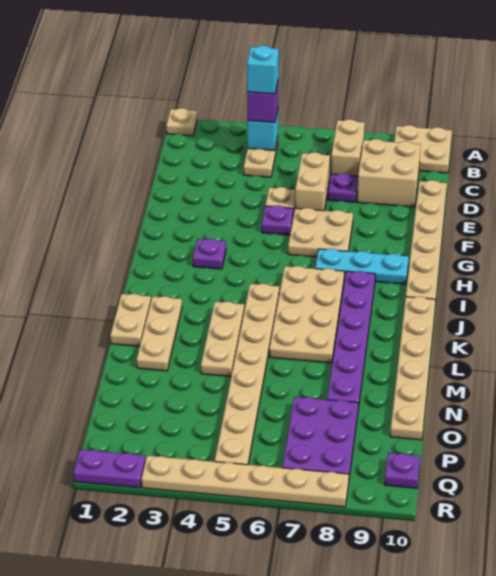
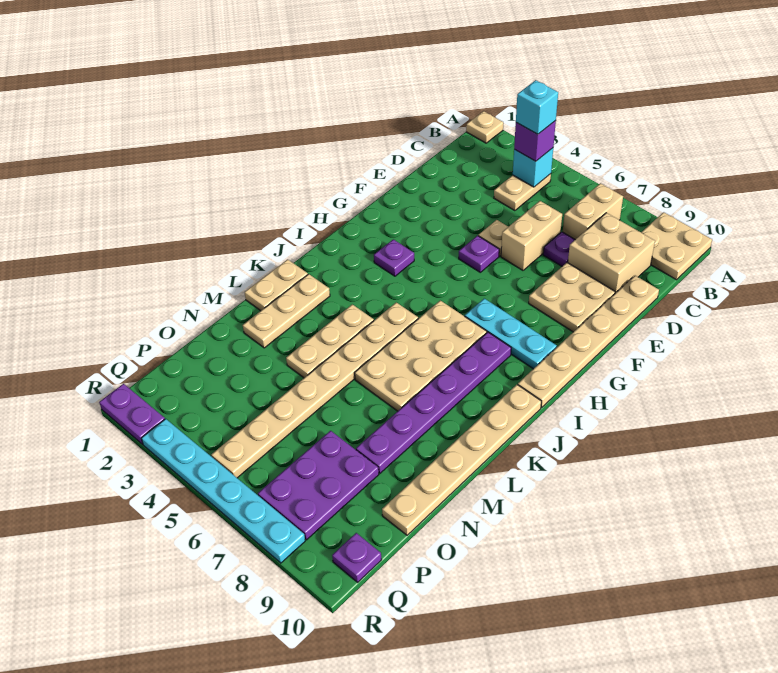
tan 2x2 plate [288,208,353,257] -> tan 2x2 plate moved to [529,263,615,332]
tan 1x6 plate [141,455,349,507] -> cyan 1x6 plate [141,419,305,563]

